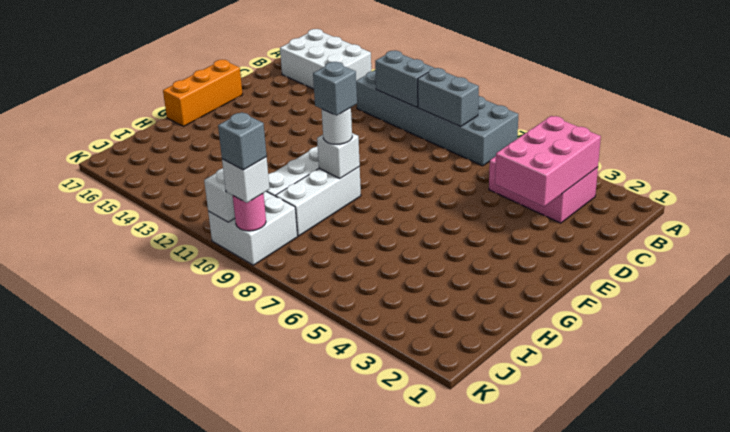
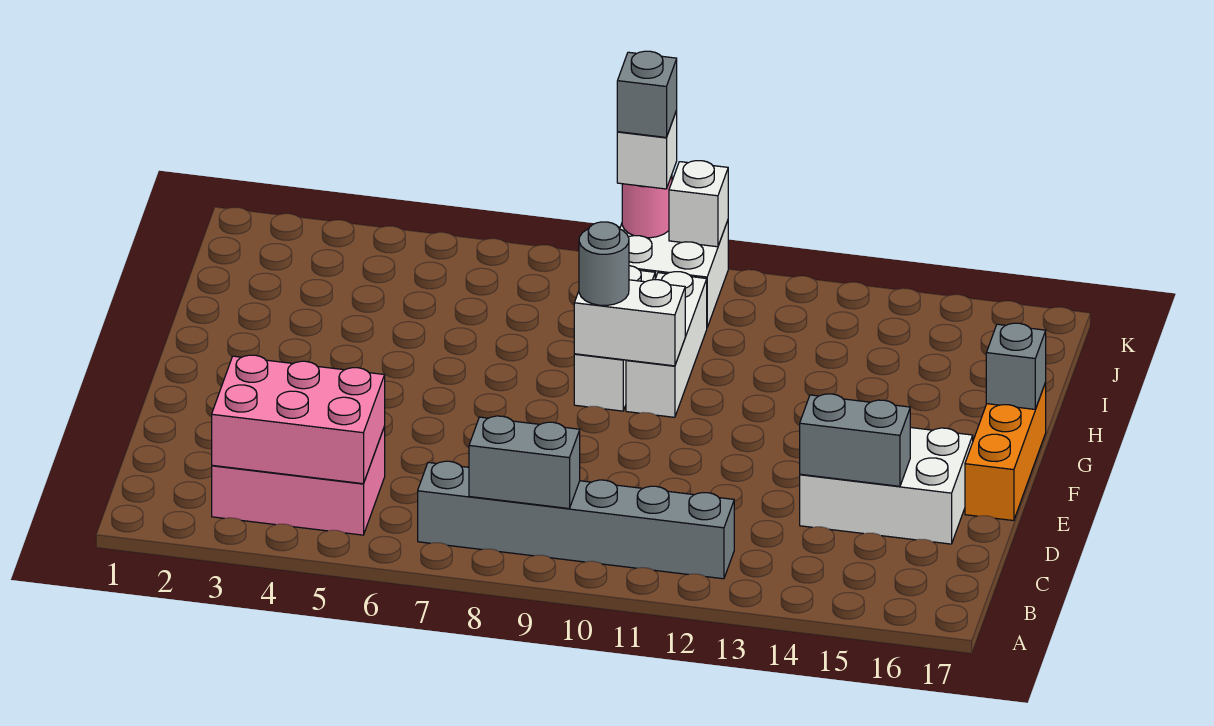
grey 2x6 brick [356,70,518,166] -> grey 1x6 brick [418,461,734,579]
white 2x3 brick [280,29,371,89] -> white 2x3 brick moved to [800,428,973,544]
pink 2x3 brick [495,116,601,207] -> pink 2x3 brick turned to [212,355,385,484]
grey 1x2 brick [375,50,434,107] -> grey 1x2 brick moved to [800,394,910,486]
white 1x1 brick [317,133,360,178] -> white 1x2 brick [574,280,685,366]
white 1x1 round brick [322,108,352,144] -> grey 1x1 round brick [579,222,629,305]
grey 1x1 brick [313,62,357,116] -> grey 1x1 brick moved to [986,323,1046,409]

